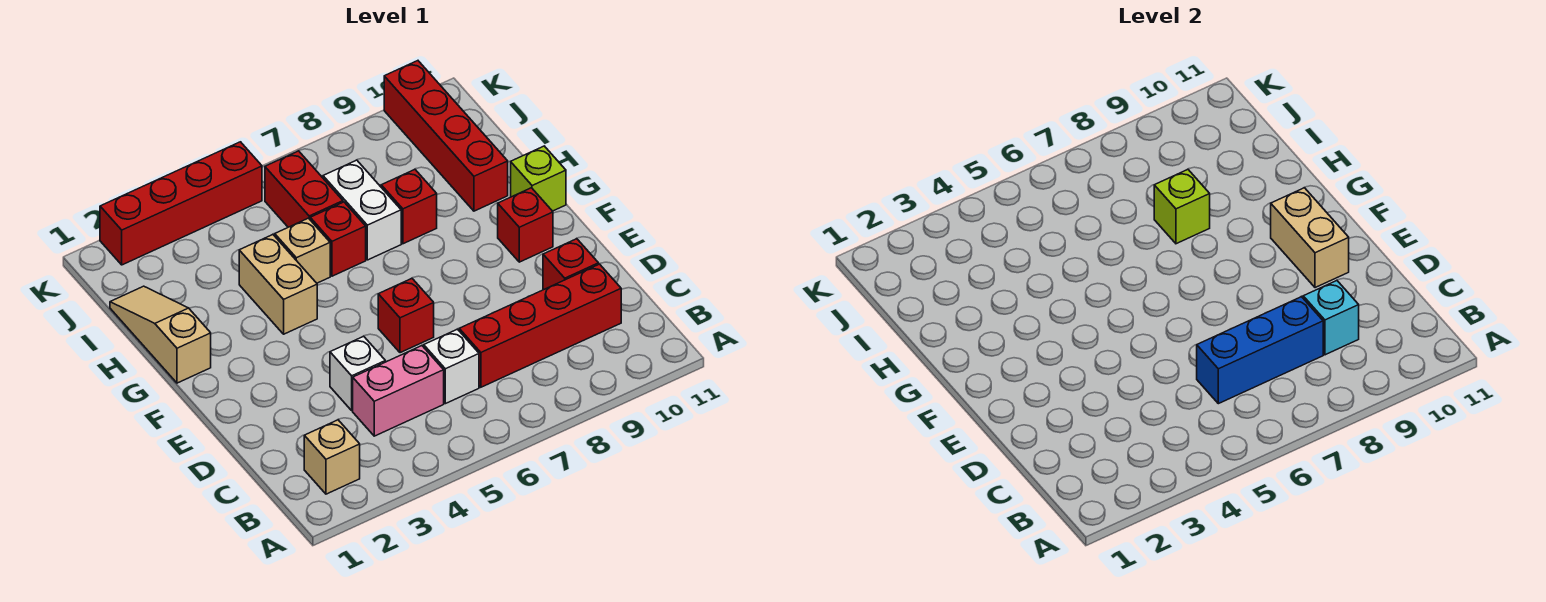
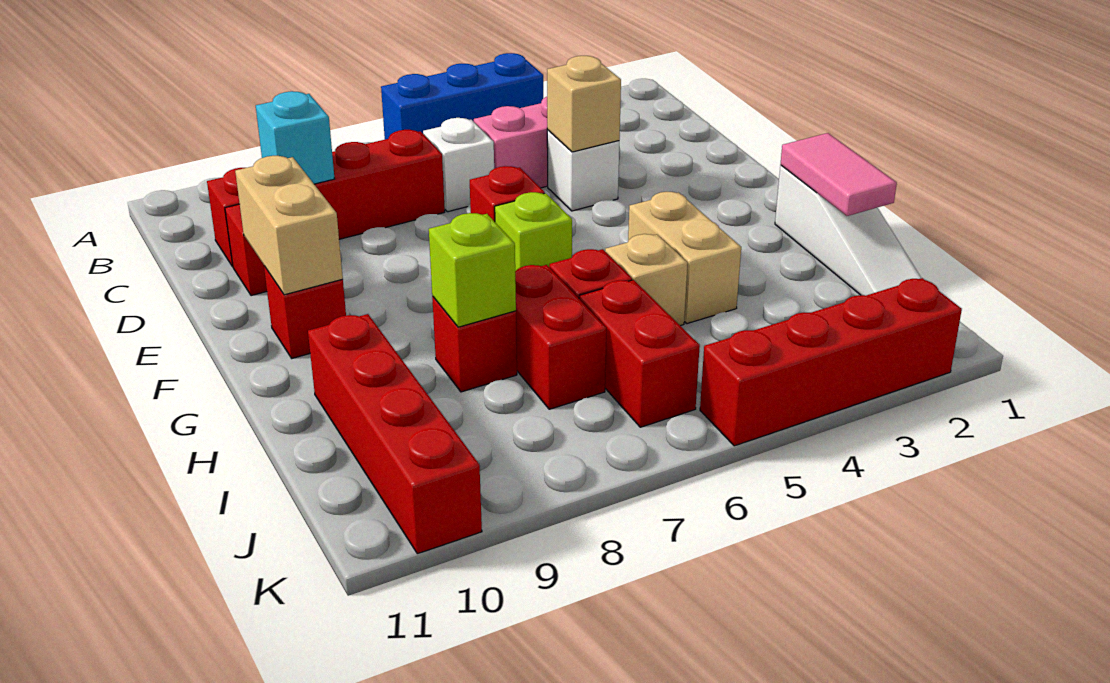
tan 1x1 brick [304,420,360,494] -> tan 1x1 brick moved to [547,56,621,152]
blue 1x3 brick [1197,297,1323,404] -> blue 1x3 brick moved to [381,53,543,139]
tan 1x3 slope [110,286,211,383] -> white 1x3 slope [775,166,921,296]
none -> pink 1x2 tile [780,133,897,216]
lime 1x1 brick [511,146,566,211] -> lime 1x1 brick moved to [495,192,572,271]
white 1x2 brick [323,160,401,260] -> red 1x2 brick [515,265,606,409]

